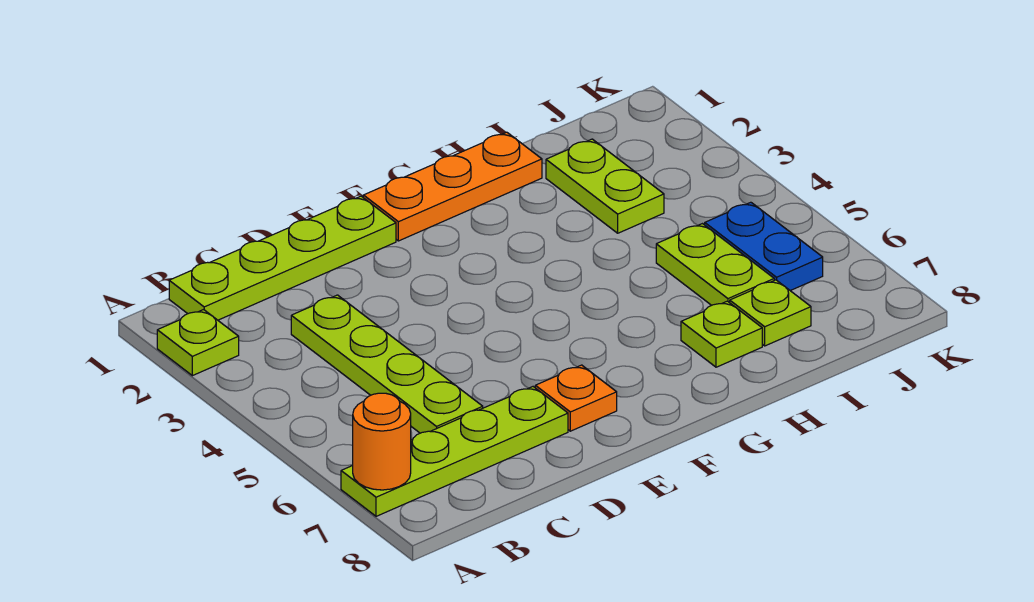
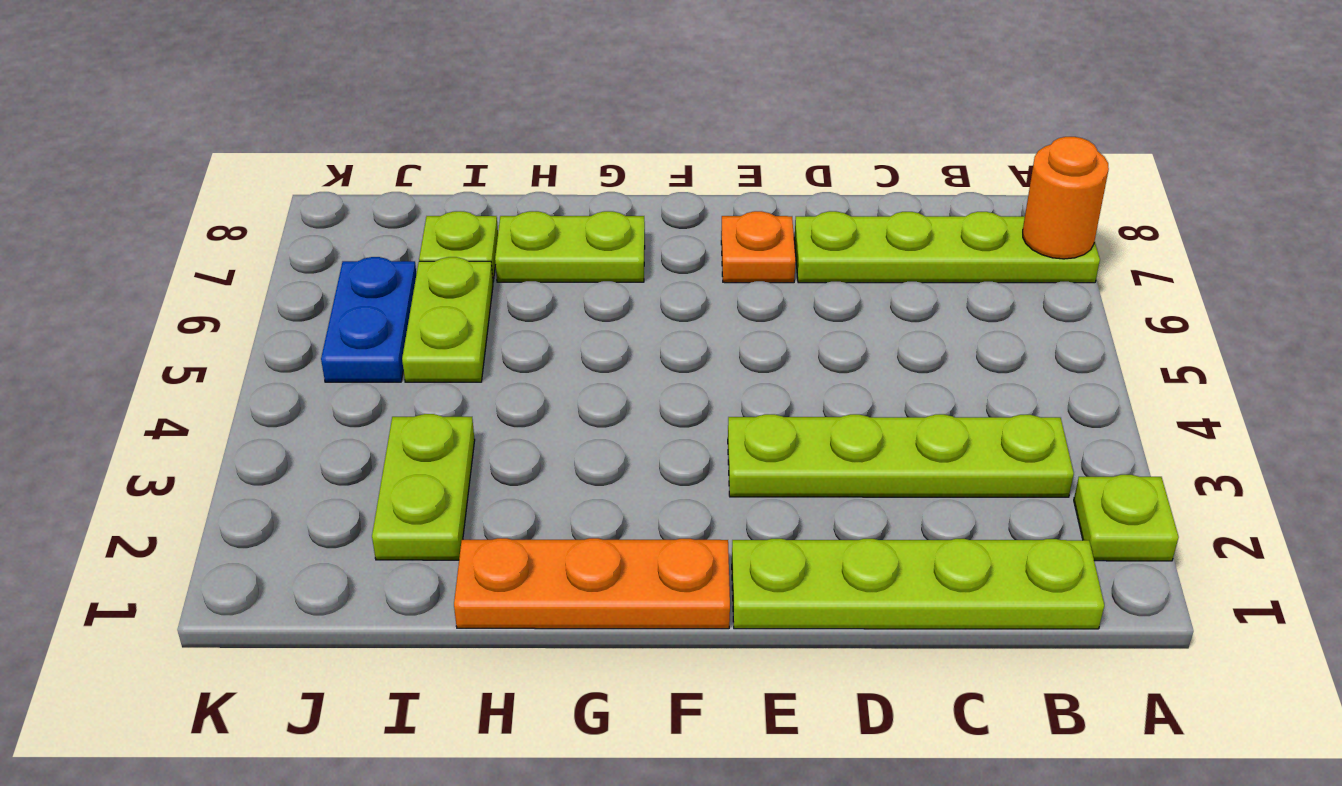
lime 1x4 plate [291,295,483,433] -> lime 1x4 plate turned to [728,414,1074,497]
lime 1x1 plate [681,301,762,367] -> lime 1x2 plate [495,211,645,282]

